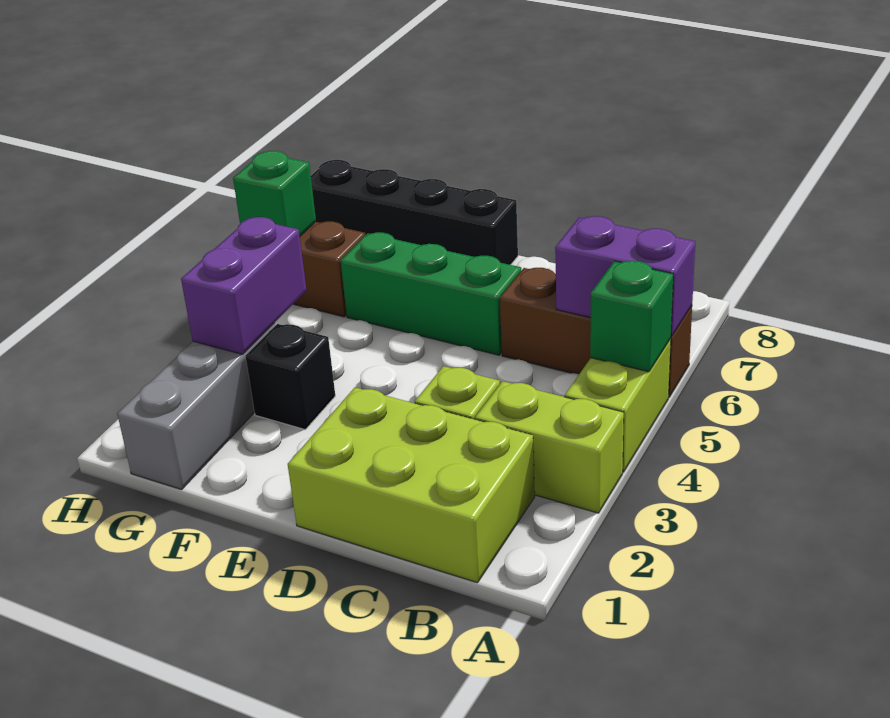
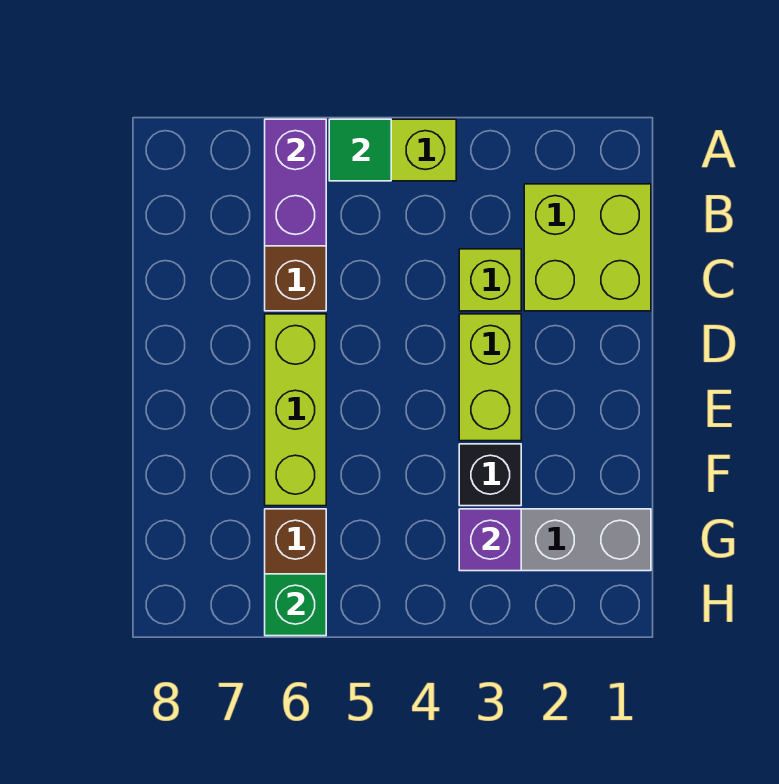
lime 1x2 brick [475,381,624,513] -> lime 1x2 brick moved to [459,314,521,441]
green 1x1 brick [590,261,673,372] -> green 1x1 tile [329,119,391,181]
lime 2x3 brick [288,387,535,583] -> lime 2x2 brick [524,184,651,311]
green 1x3 brick [341,232,521,355] -> lime 1x3 brick [265,314,326,506]
black 1x4 brick [311,160,518,265] -> none
purple 1x2 brick [181,217,307,354] -> purple 1x1 brick [459,509,521,571]

